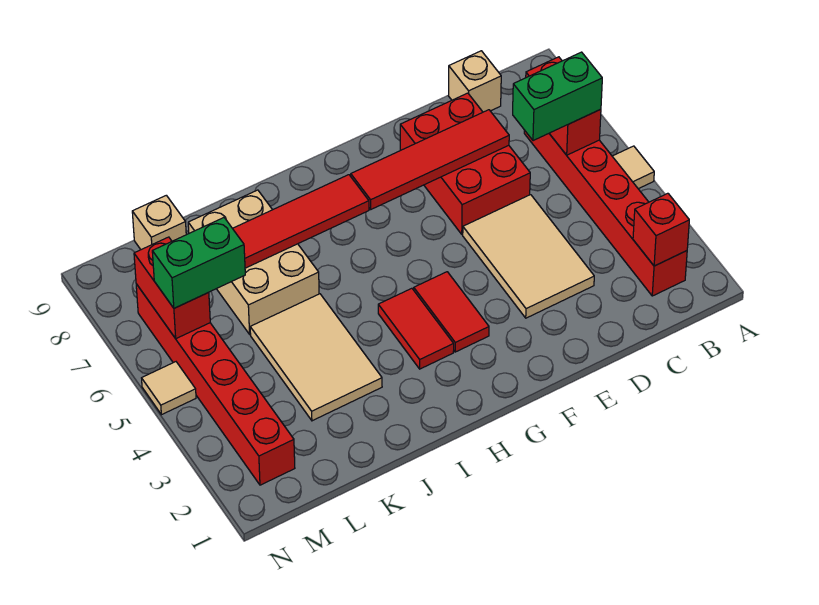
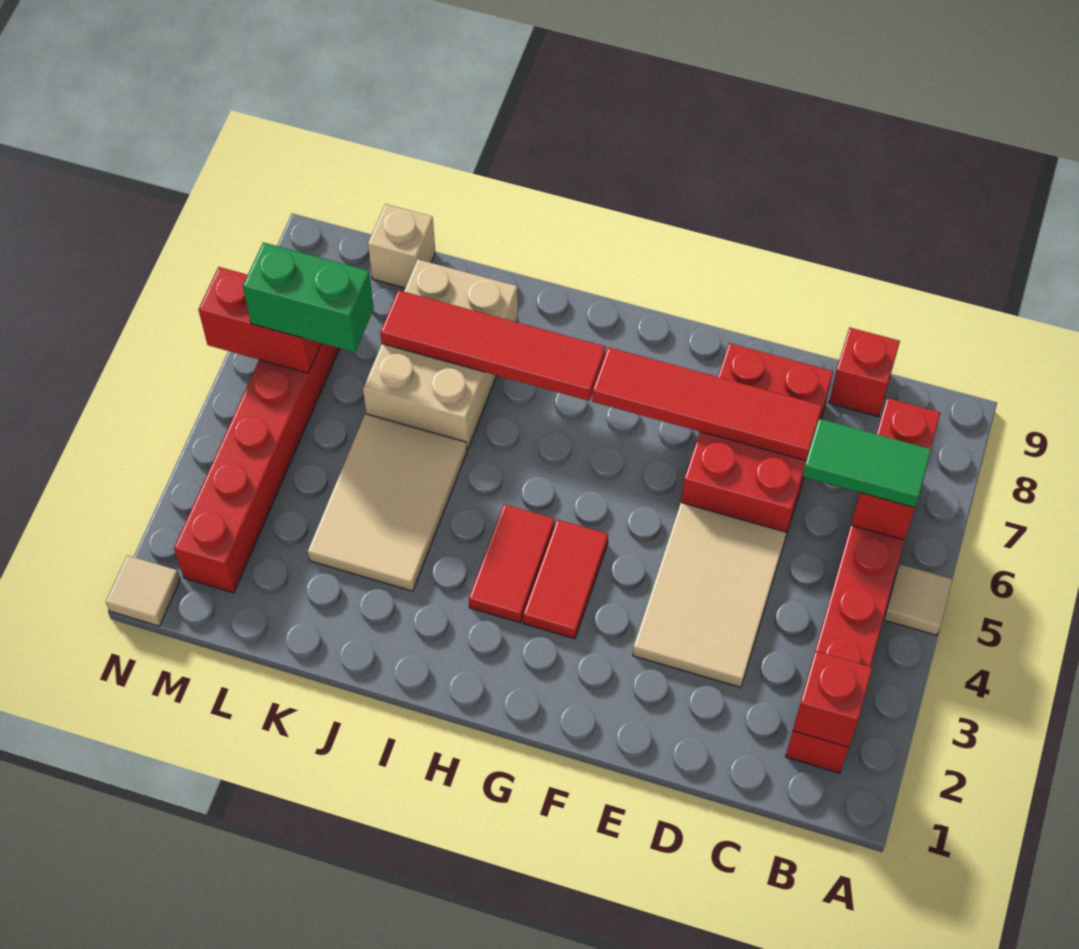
green 1x2 brick [513,52,602,141] -> green 1x2 tile [803,419,931,508]
tan 1x1 brick [448,51,501,112] -> red 1x1 brick [829,327,900,417]
red 1x2 brick [134,237,210,339] -> red 1x2 brick turned to [198,267,321,373]
tan 1x1 tile [142,362,196,415] -> tan 1x1 tile moved to [106,555,180,626]

